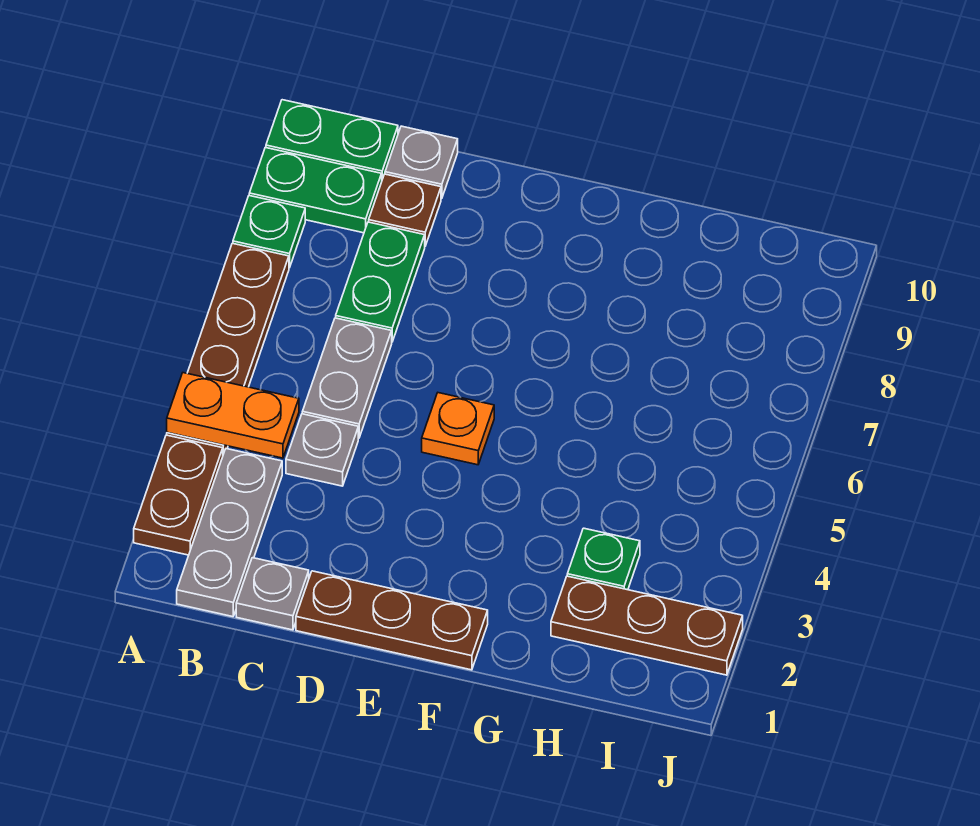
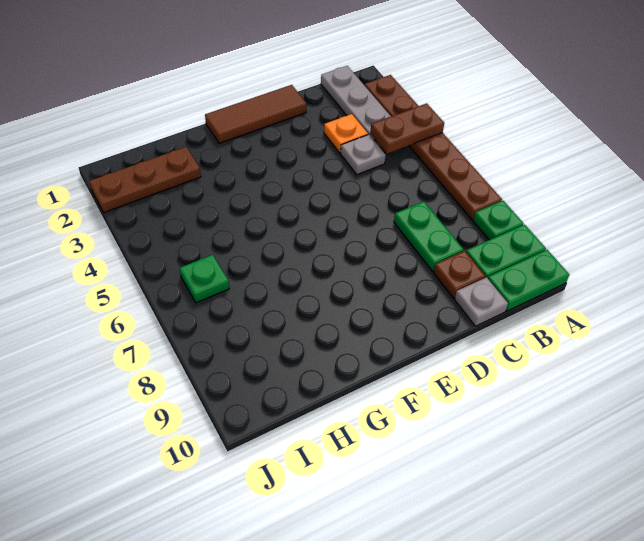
orange 1x2 plate [167,373,299,458] -> brown 1x2 plate [370,103,444,154]
grey 1x1 plate [236,558,309,630] -> none
grey 1x2 plate [302,318,392,438] -> none
brown 1x3 plate [296,571,488,670] -> brown 1x3 tile [205,85,306,143]
orange 1x1 plate [422,393,494,465] -> orange 1x1 plate moved to [324,114,368,153]
green 1x1 plate [567,528,640,590] -> green 1x1 plate moved to [180,255,229,303]

